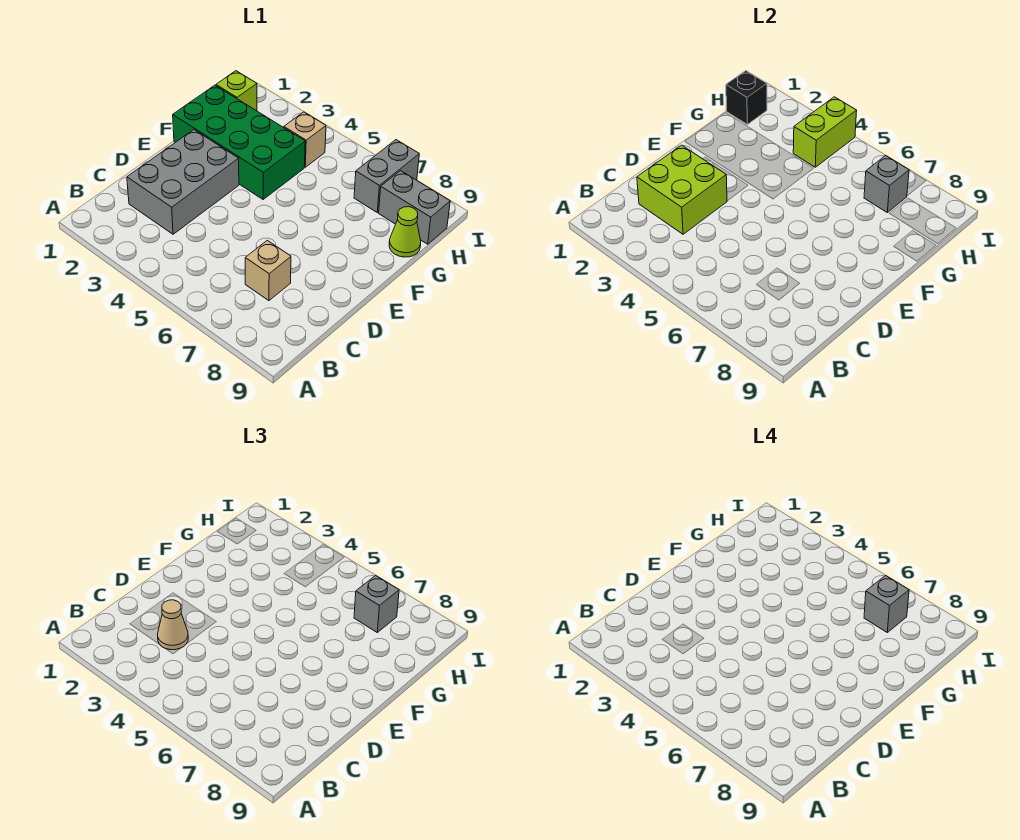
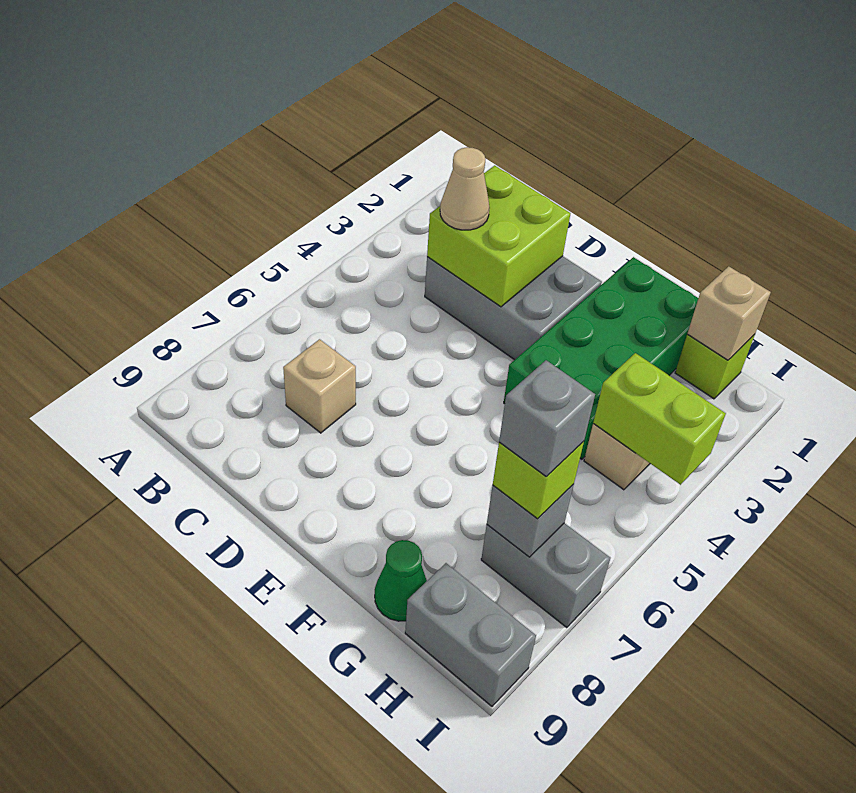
lime 1x1 cone [389,207,421,257] -> green 1x1 cone [375,540,427,621]
black 1x1 brick [726,71,767,124] -> tan 1x1 brick [687,266,771,360]
grey 1x1 brick [354,575,399,632] -> lime 1x1 brick [493,441,584,519]
grey 1x2 brick [379,171,450,244] -> grey 1x2 brick turned to [405,563,536,706]

